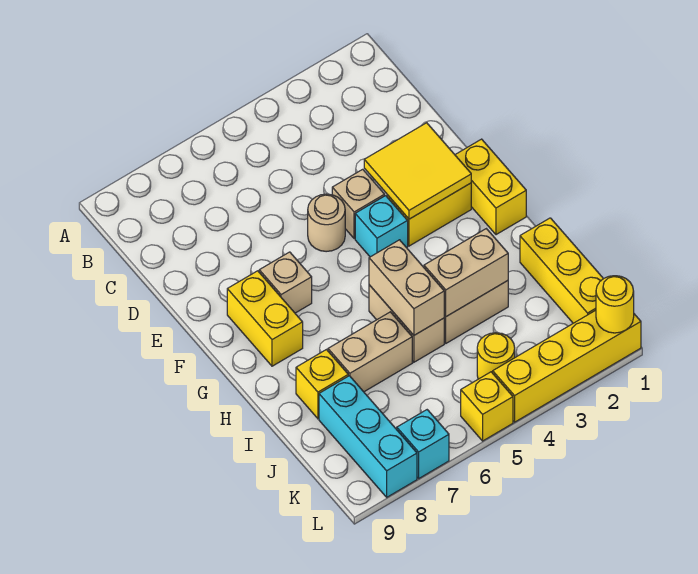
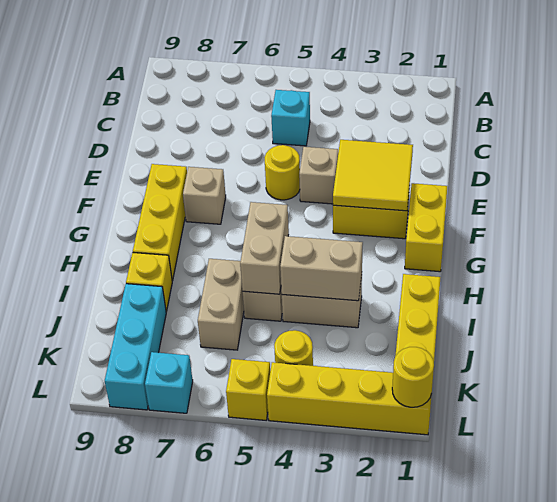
tan 1x1 round brick [308,194,345,252] -> yellow 1x1 round brick [265,145,300,200]
cyan 1x1 brick [355,196,408,257] -> cyan 1x1 brick moved to [271,90,310,146]
yellow 1x2 brick [227,271,303,366] -> yellow 1x3 brick [133,164,187,281]
tan 1x2 brick [328,312,412,392] -> tan 1x2 brick turned to [198,259,244,350]

